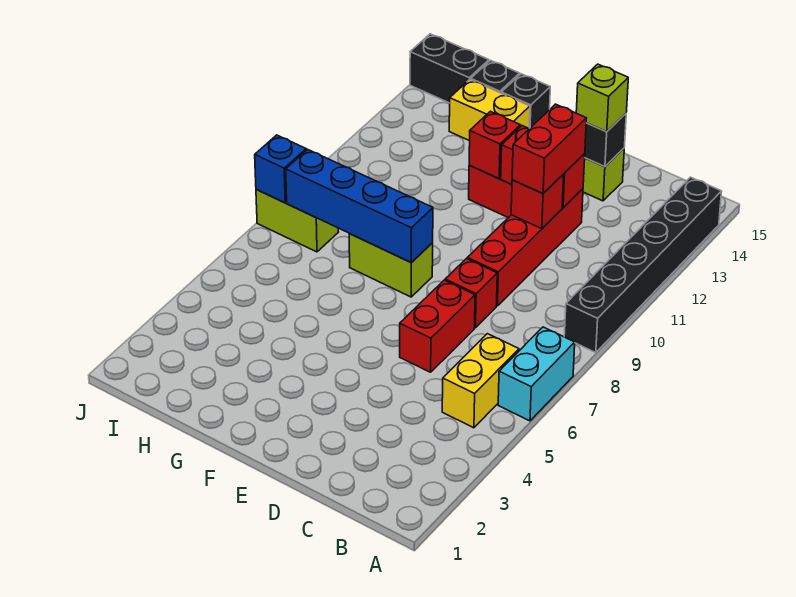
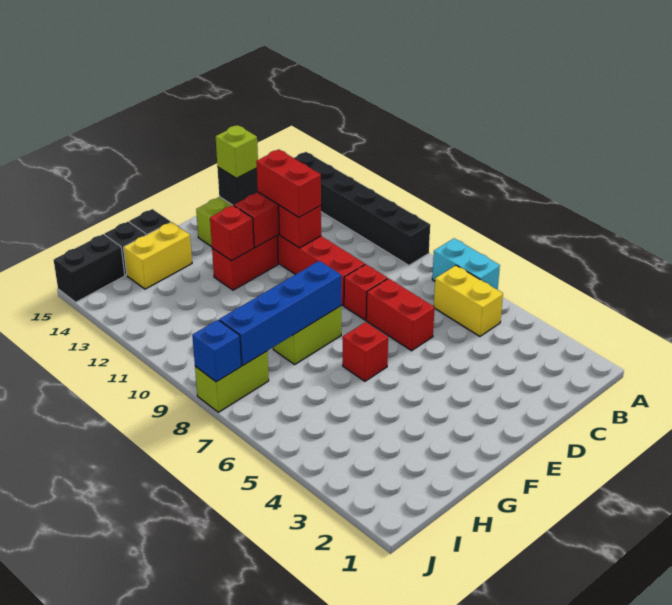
none -> red 1x1 brick [343,322,388,381]

